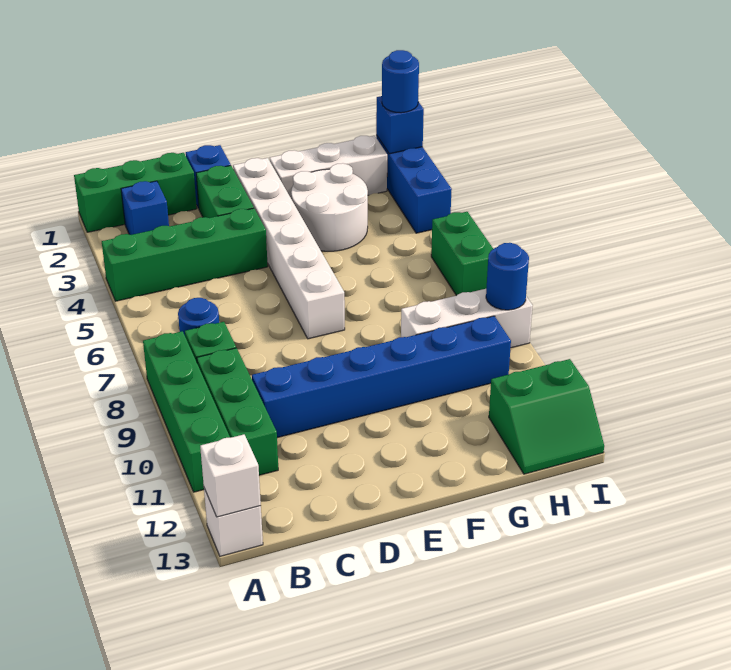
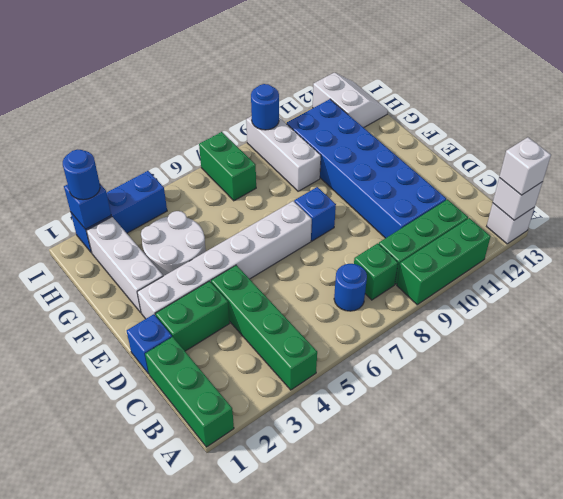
green 1x4 brick [143,331,230,492] -> green 1x3 brick [397,218,491,305]
none -> white 1x1 brick [499,137,551,195]
blue 1x1 brick [121,181,169,235] -> blue 1x1 brick moved to [294,187,336,241]
blue 1x6 brick [252,316,511,438] -> blue 2x6 brick [287,99,446,238]
green 2x2 slope [489,359,604,474] -> white 2x2 slope [313,73,388,128]
green 1x2 brick [431,212,493,296] -> green 1x2 brick turned to [199,132,256,201]

